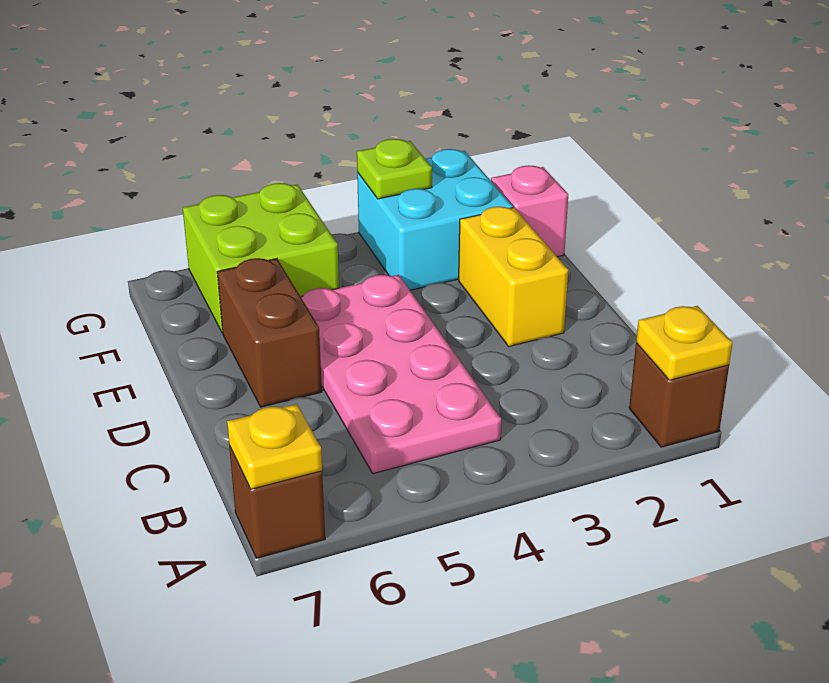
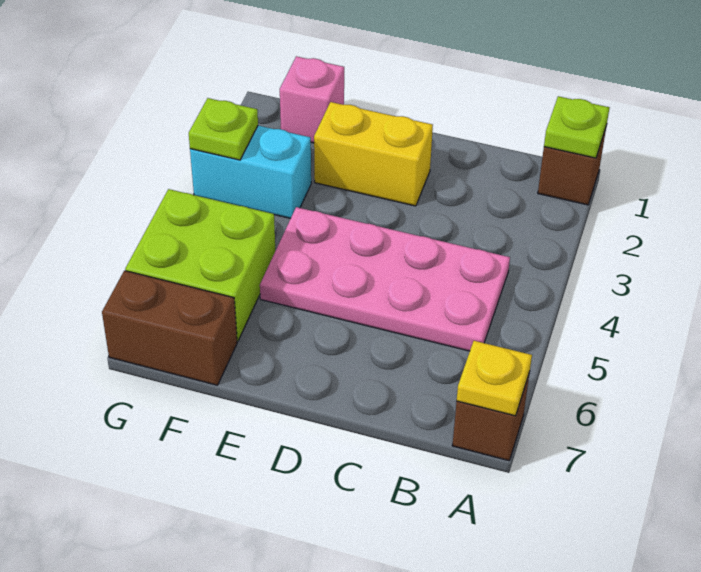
yellow 1x1 plate [636,306,733,380] -> lime 1x1 plate [544,96,609,158]
brown 1x2 brick [217,258,322,407] -> brown 1x2 brick moved to [102,271,237,385]
cyan 2x2 brick [357,149,513,290] -> cyan 1x2 brick [190,126,311,218]

